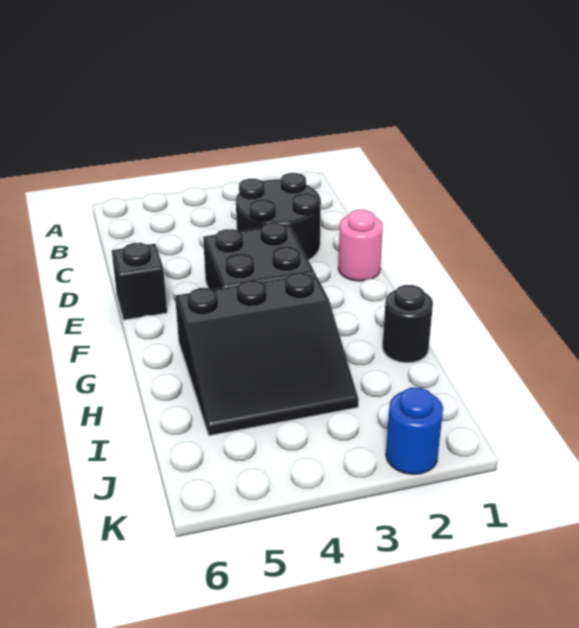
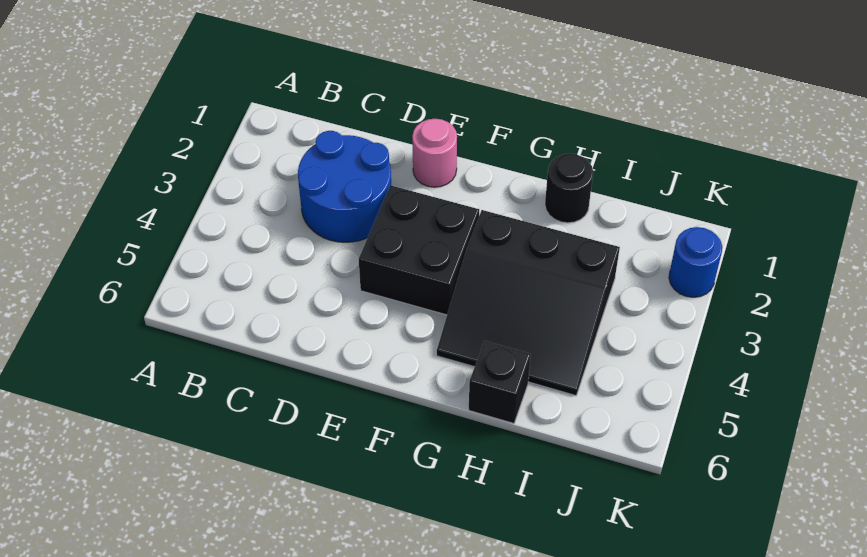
black 2x2 round brick [236,173,321,260] -> blue 2x2 round brick [298,131,391,242]
black 1x1 brick [112,243,167,320] -> black 1x1 brick moved to [469,341,531,423]
black 3x3 slope [175,273,359,436] -> black 3x3 slope turned to [437,210,620,396]

